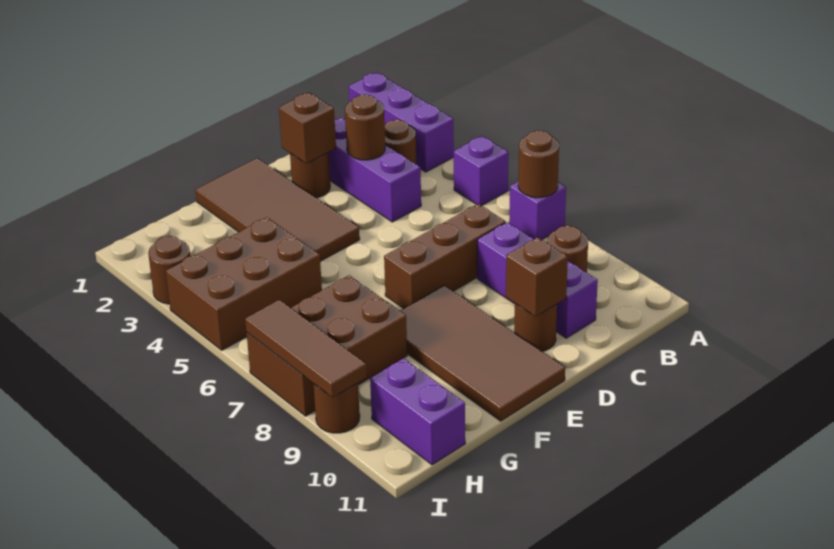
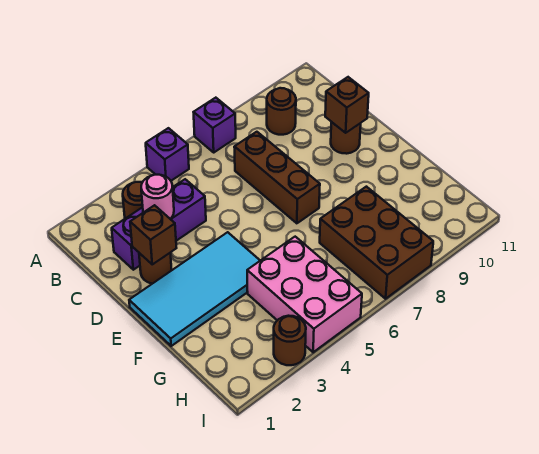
purple 1x3 brick [349,72,454,172] -> none
brown 1x1 round brick [518,131,559,198] -> none
brown 1x1 round brick [345,95,385,160] -> pink 1x1 round brick [141,175,174,219]
purple 1x3 brick [477,222,598,338] -> none
brown 2x4 tile [195,158,360,261] -> cyan 2x4 tile [129,232,260,346]
brown 2x4 tile [400,285,565,421] -> none
brown 2x3 brick [166,218,322,350] -> pink 2x3 brick [247,237,362,352]
purple 1x2 brick [370,358,465,465] -> none
brown 1x3 tile [245,300,367,397] -> none
brown 1x1 round brick [314,383,360,433] -> none

